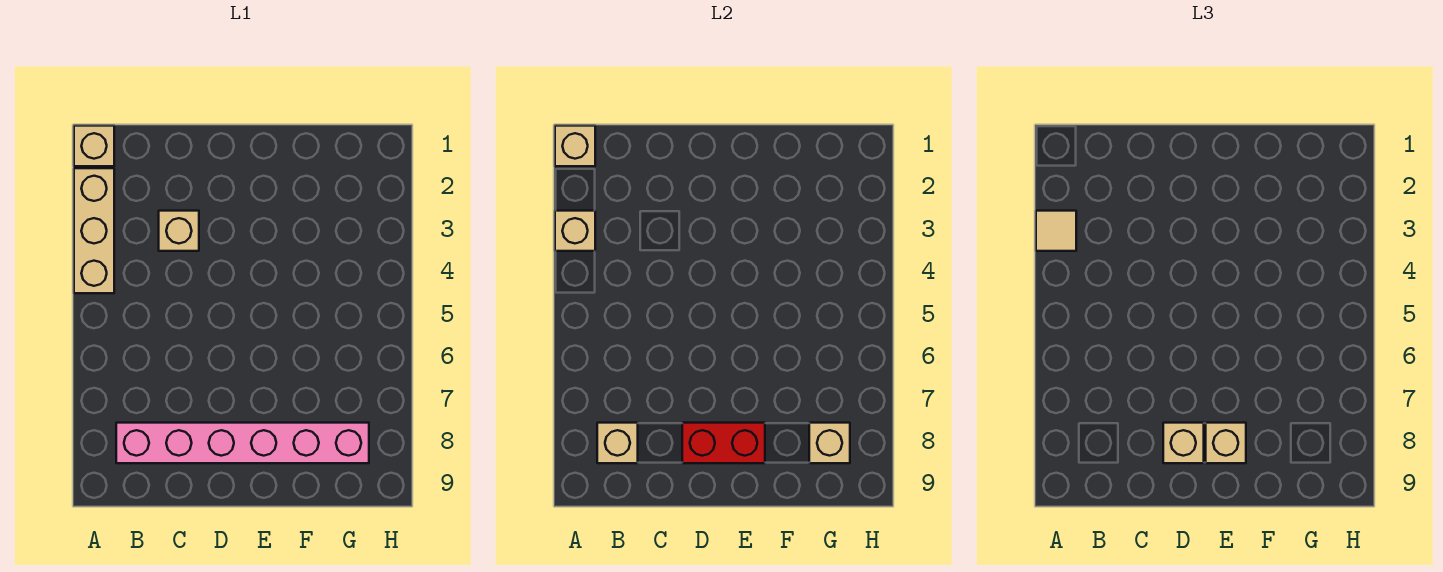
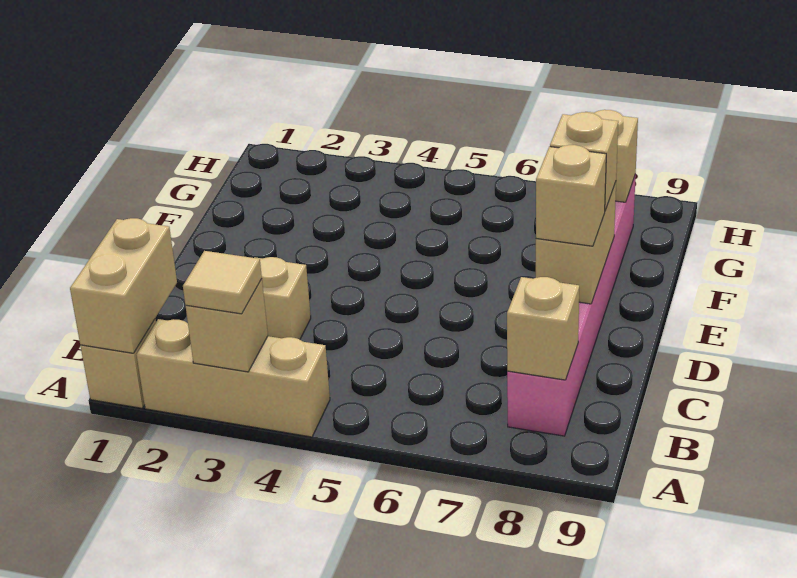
tan 1x1 brick [555,126,595,166] -> tan 1x2 brick [70,218,177,353]
red 1x2 brick [682,423,765,463] -> tan 1x2 brick [536,182,616,304]

